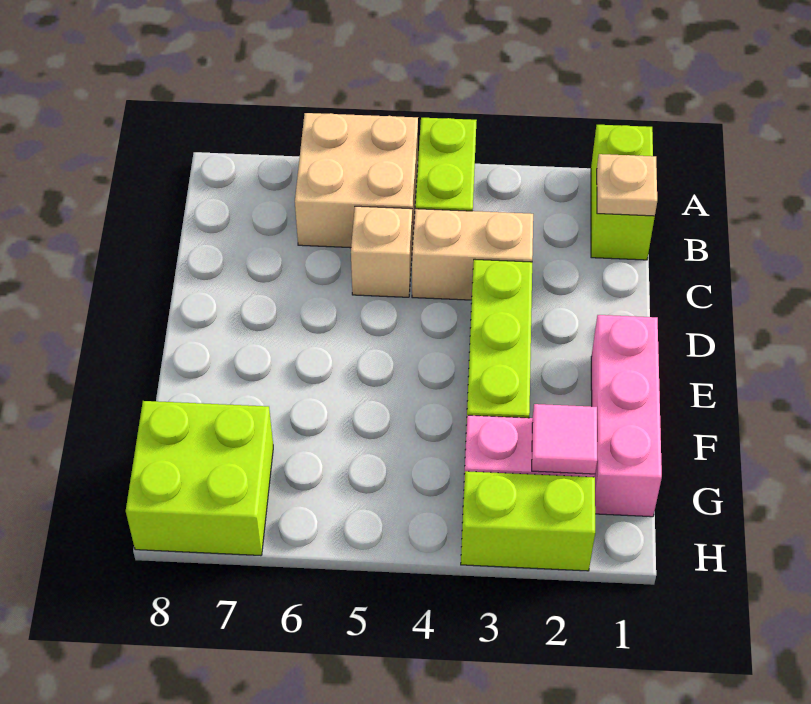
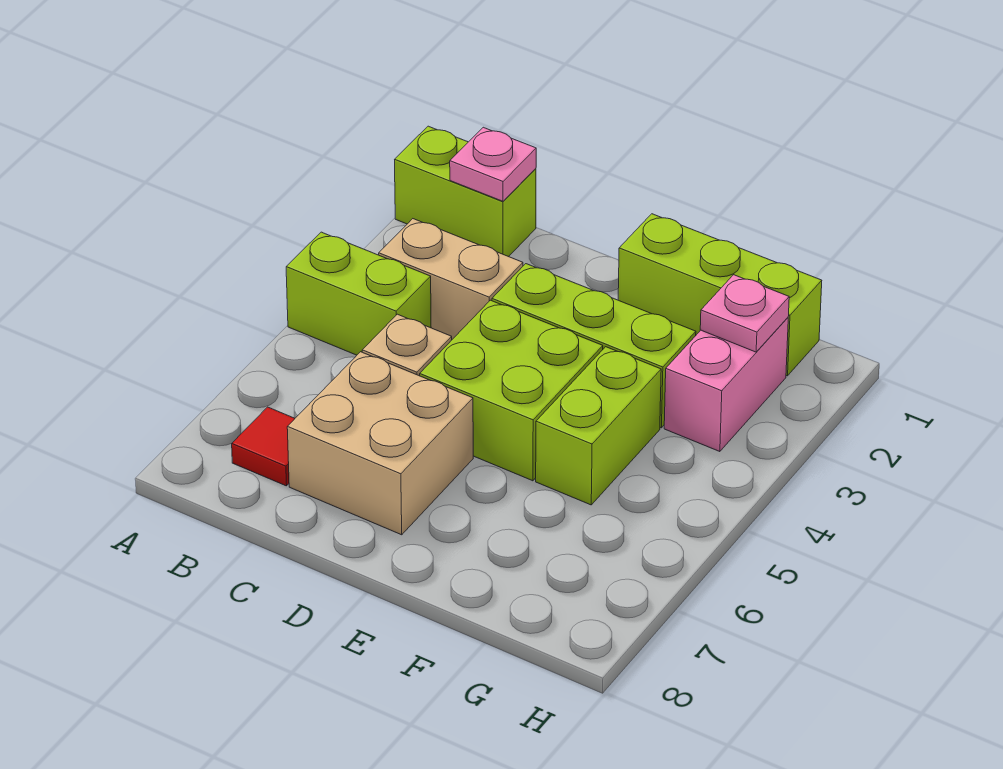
tan 2x2 brick [295,113,418,248] -> tan 2x2 brick moved to [287,352,473,535]
tan 1x1 plate [597,154,657,216] -> pink 1x1 plate [450,127,536,201]
none -> red 1x1 tile [232,407,295,486]
tan 1x2 brick [412,209,533,300] -> tan 1x2 brick turned to [379,219,523,339]
pink 1x3 brick [591,315,662,517] -> lime 1x3 brick [618,214,822,376]
pink 1x1 tile [532,404,597,474] -> pink 1x1 plate [700,275,789,352]
lime 2x2 brick [126,401,273,556] -> lime 2x2 brick moved to [420,300,603,481]
lime 1x2 brick [461,471,595,571] -> lime 1x2 brick moved to [536,347,661,505]

